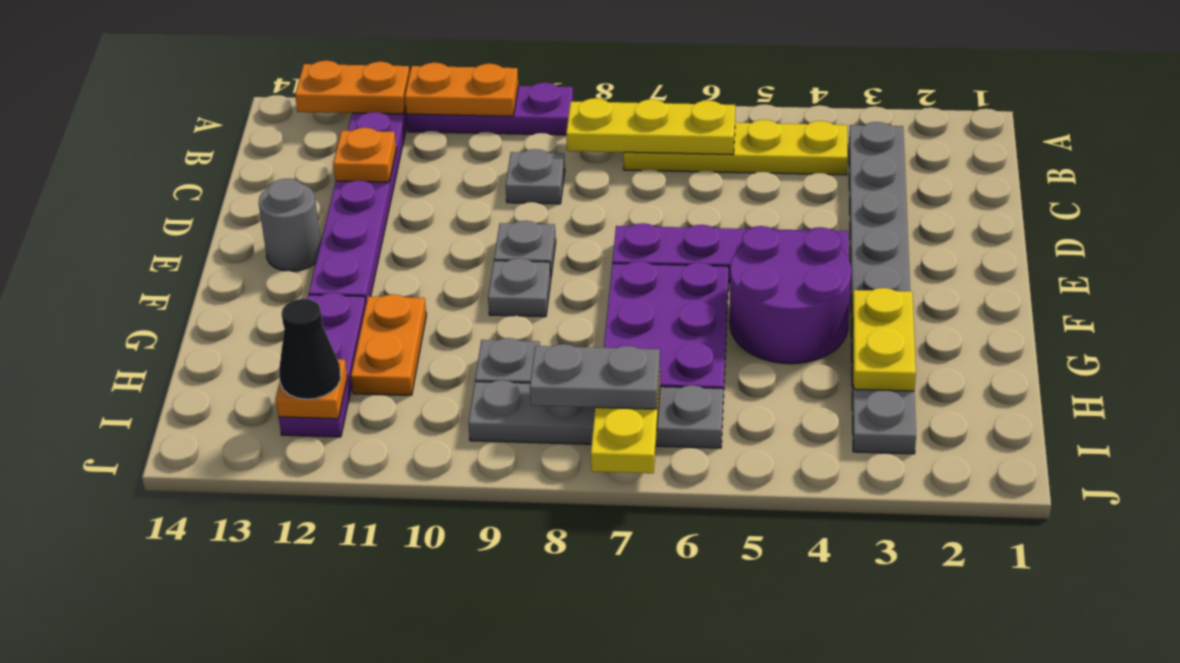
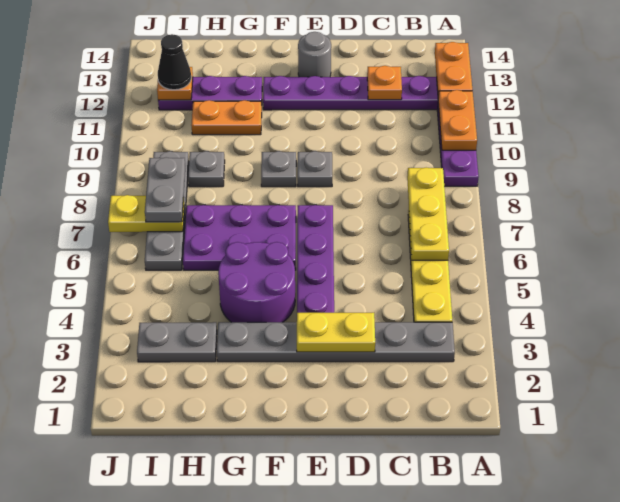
grey 1x1 plate [506,149,565,204] -> none
yellow 1x2 plate [852,288,916,391] -> yellow 1x2 plate moved to [297,313,375,352]

